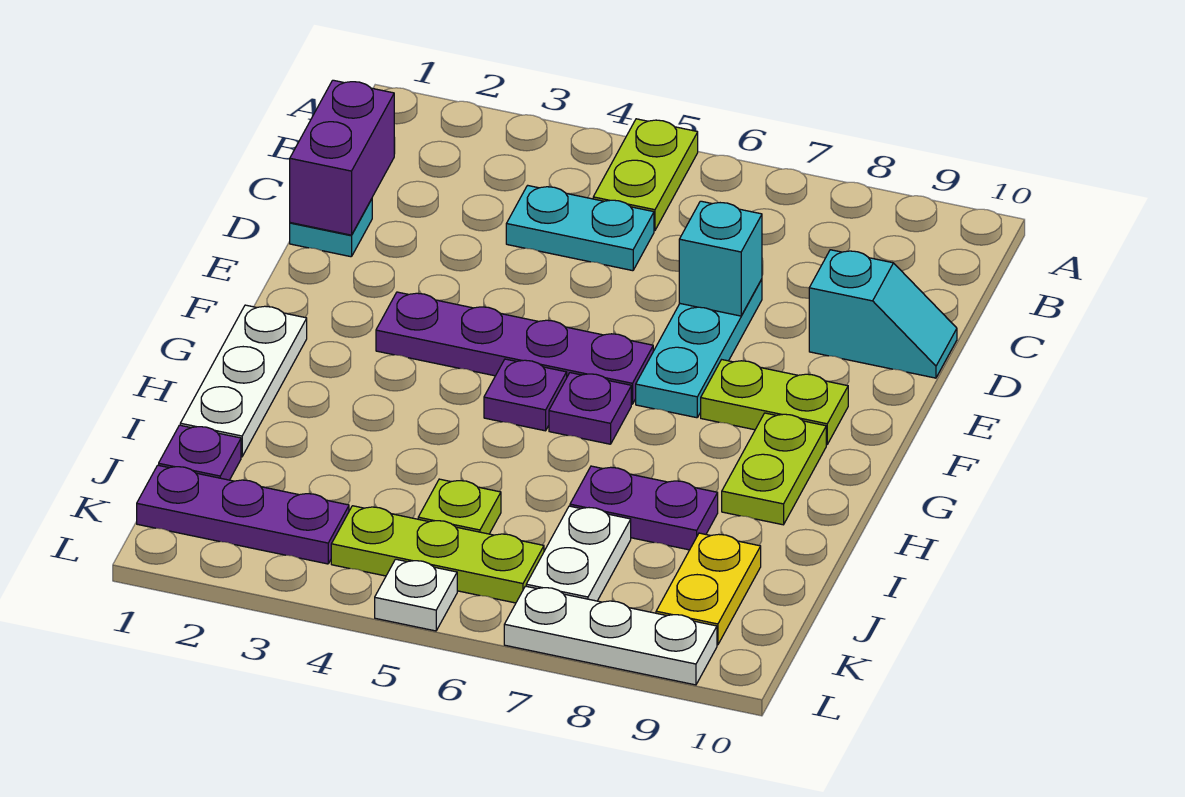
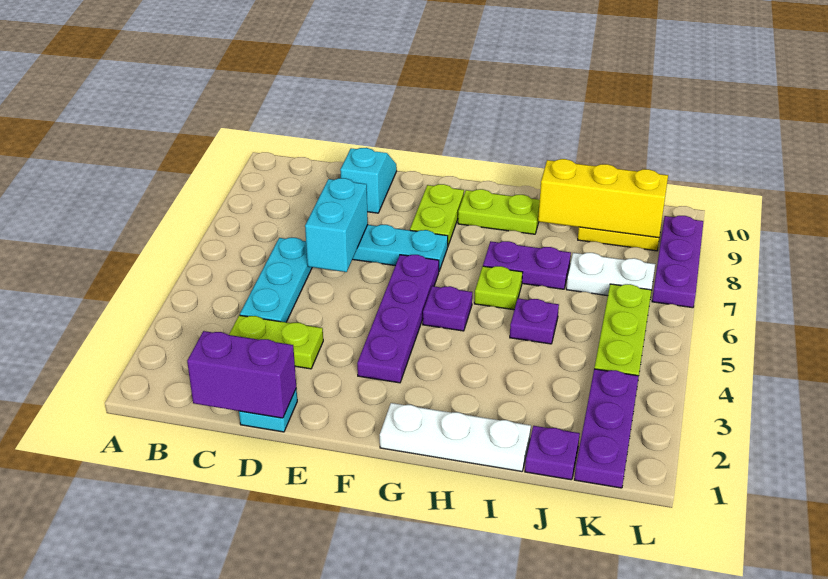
lime 1x2 plate [593,119,698,231] -> lime 1x2 plate moved to [229,315,323,369]
cyan 1x2 plate [506,185,654,271] -> cyan 1x3 plate [240,238,312,322]
cyan 1x1 brick [679,201,762,316] -> cyan 1x2 brick [305,178,368,272]
purple 1x1 plate [549,373,631,444] -> purple 1x1 plate moved to [510,299,559,344]
purple 1x2 plate [570,466,718,550] -> purple 1x2 plate turned to [483,241,571,289]
none -> yellow 1x3 brick [538,159,668,238]
lime 1x1 plate [418,479,501,534] -> lime 1x1 plate moved to [474,266,523,310]
white 1x1 plate [375,559,457,631] -> none
white 1x3 plate [504,586,717,685] -> purple 1x3 plate [652,216,704,308]

